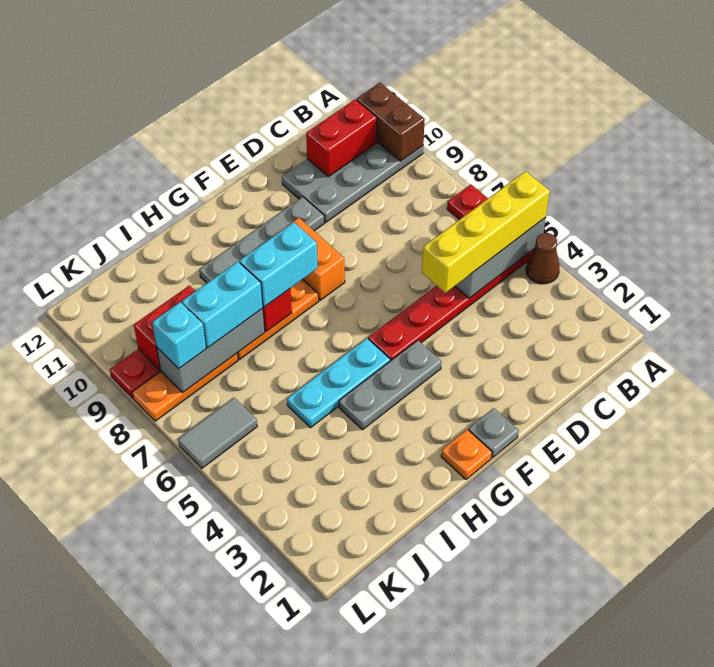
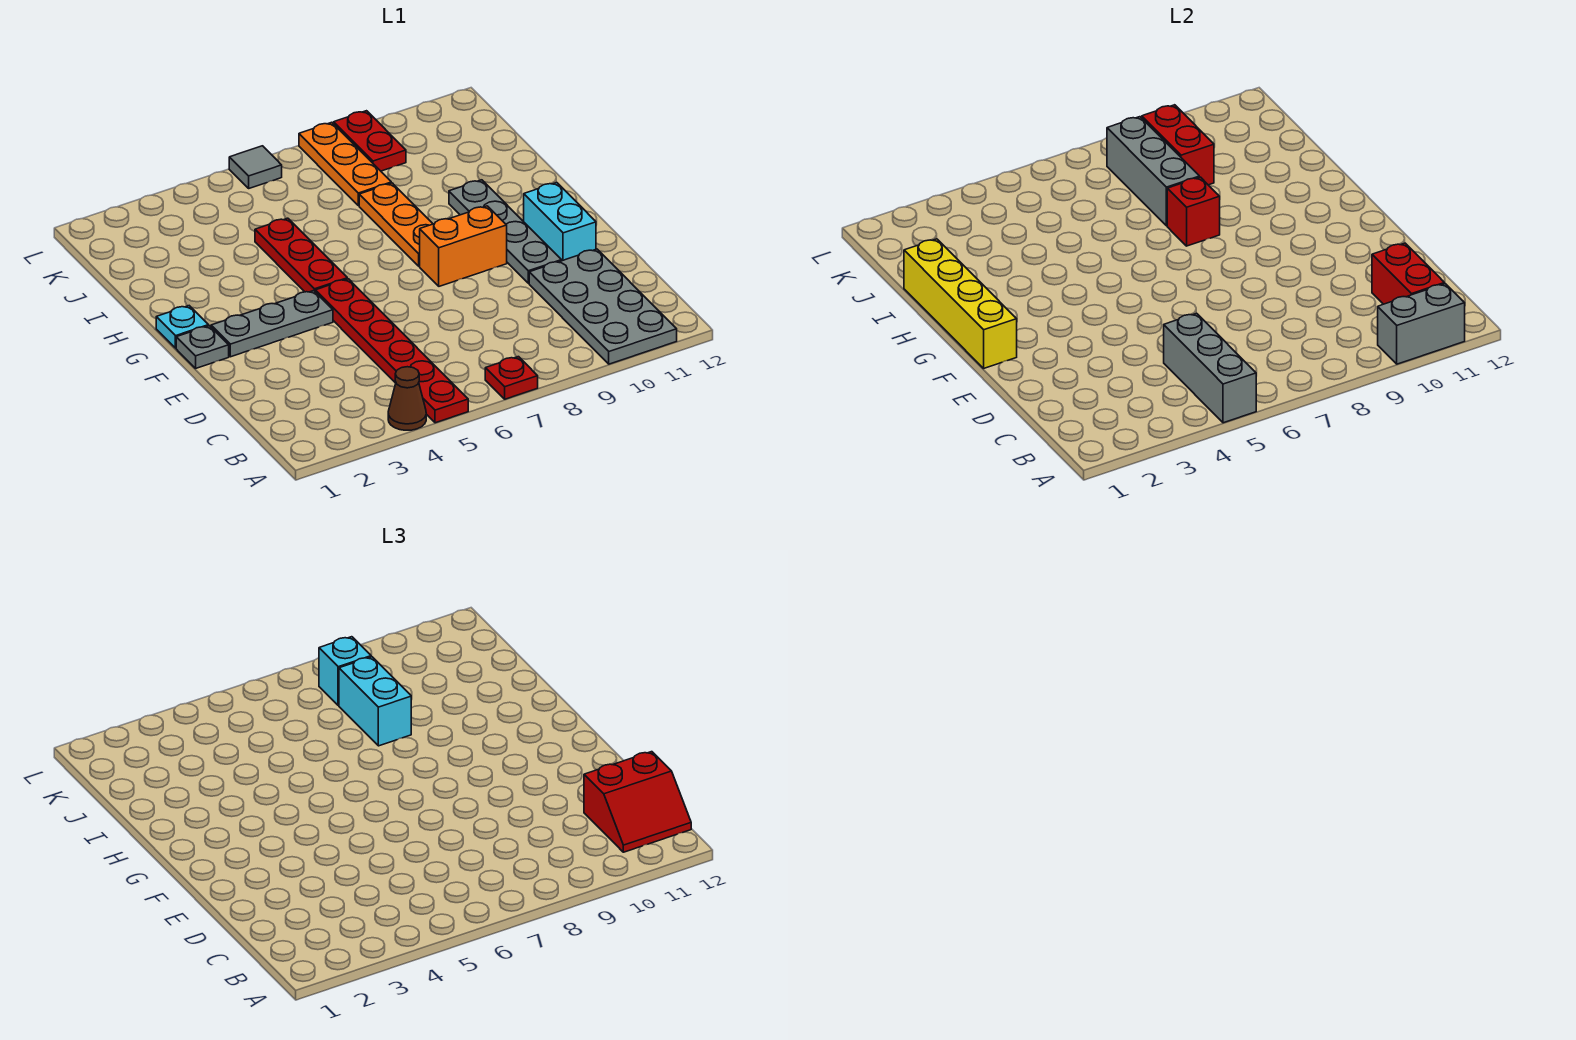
yellow 1x4 brick [422,171,550,293] -> yellow 1x4 brick moved to [904,239,1017,368]
brown 1x2 brick [357,83,425,161] -> grey 1x2 brick [1378,284,1465,364]
none -> red 2x2 slope [584,752,691,852]
grey 1x3 plate [339,340,441,430] -> grey 1x3 plate turned to [211,291,333,357]
orange 1x1 plate [441,429,492,479] -> cyan 1x1 plate [156,306,209,348]
cyan 1x3 plate [287,338,390,428] -> red 1x3 plate [255,218,347,292]
cyan 1x2 brick [239,222,318,307] -> cyan 1x2 brick moved to [524,182,596,261]
grey 1x2 tile [178,398,257,468] -> grey 1x1 tile [229,146,282,188]

